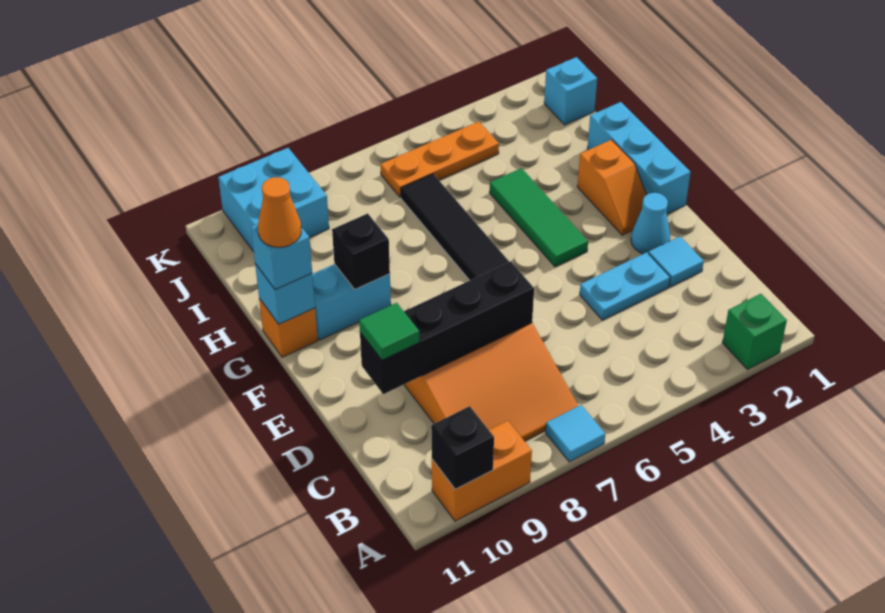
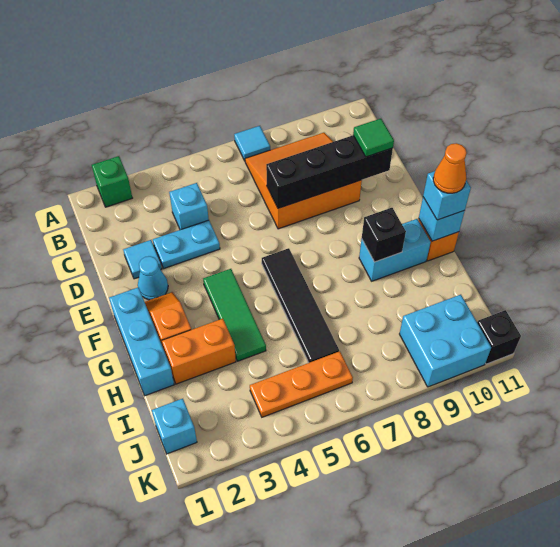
orange 1x2 brick [432,421,532,521] -> orange 1x2 brick moved to [162,319,236,384]
black 1x1 brick [431,406,494,489] -> black 1x1 brick moved to [477,310,521,364]
none -> cyan 1x1 brick [169,183,209,230]

